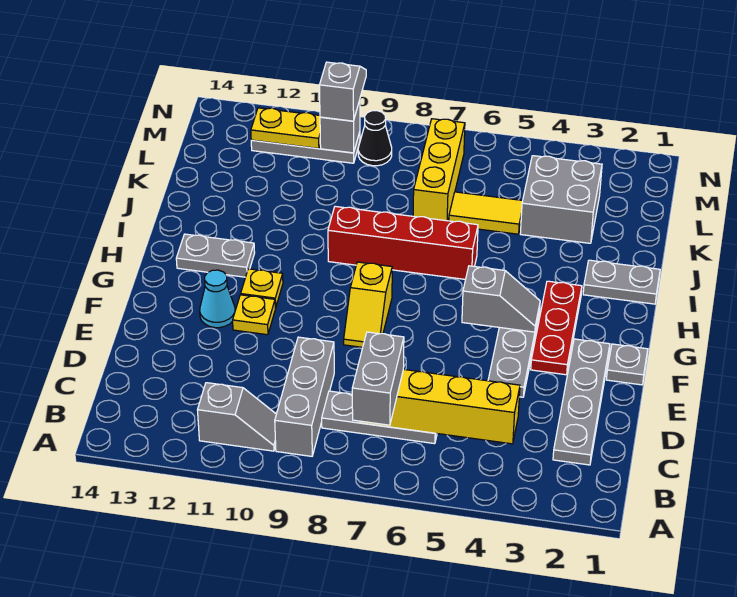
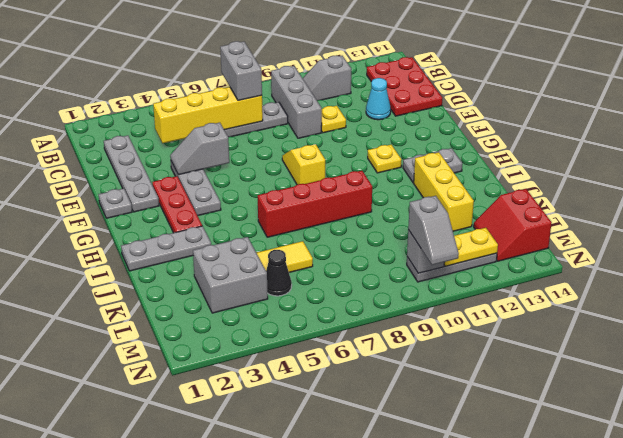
none -> red 2x3 plate [367,57,442,116]
yellow 1x1 plate [233,295,275,335] -> yellow 1x1 plate moved to [321,106,346,133]
cyan 1x1 cone [200,270,235,328] -> cyan 1x1 cone moved to [366,78,391,120]
grey 1x2 slope [462,266,540,332] -> grey 1x2 slope moved to [170,123,229,175]
grey 1x2 plate [583,260,660,304] -> grey 1x3 plate [121,226,211,271]
yellow 1x3 brick [413,119,465,221] -> yellow 1x3 brick moved to [414,152,474,231]
none -> red 2x2 slope [474,189,552,261]
black 1x1 cone [358,111,392,166] -> black 1x1 cone moved to [266,250,292,296]

